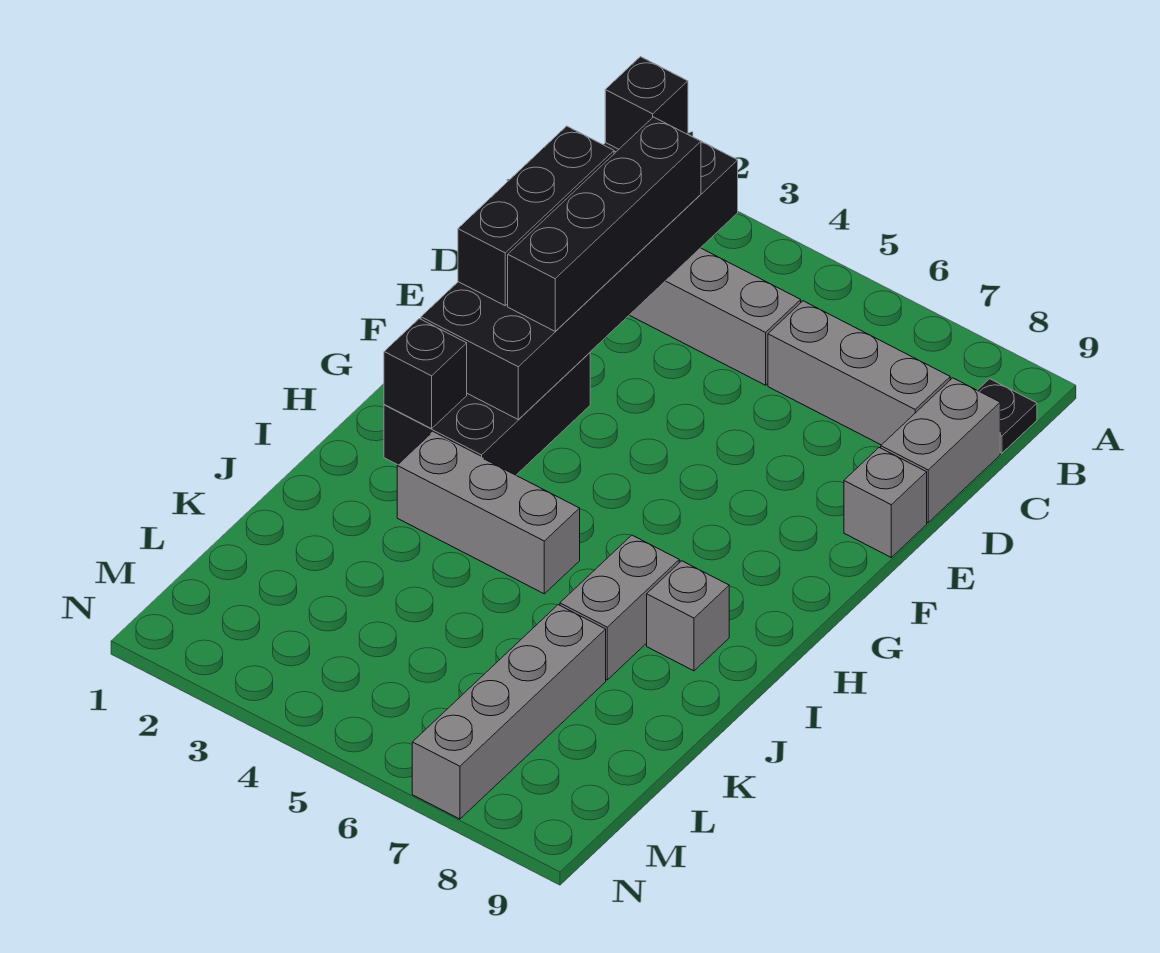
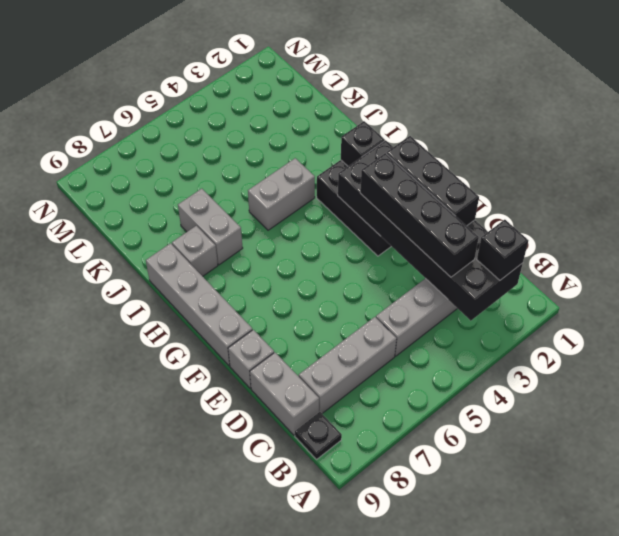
grey 1x3 brick [397,432,580,594] -> grey 1x2 brick [248,158,315,230]
grey 1x4 brick [412,605,606,819] -> grey 1x4 brick moved to [146,243,252,366]

